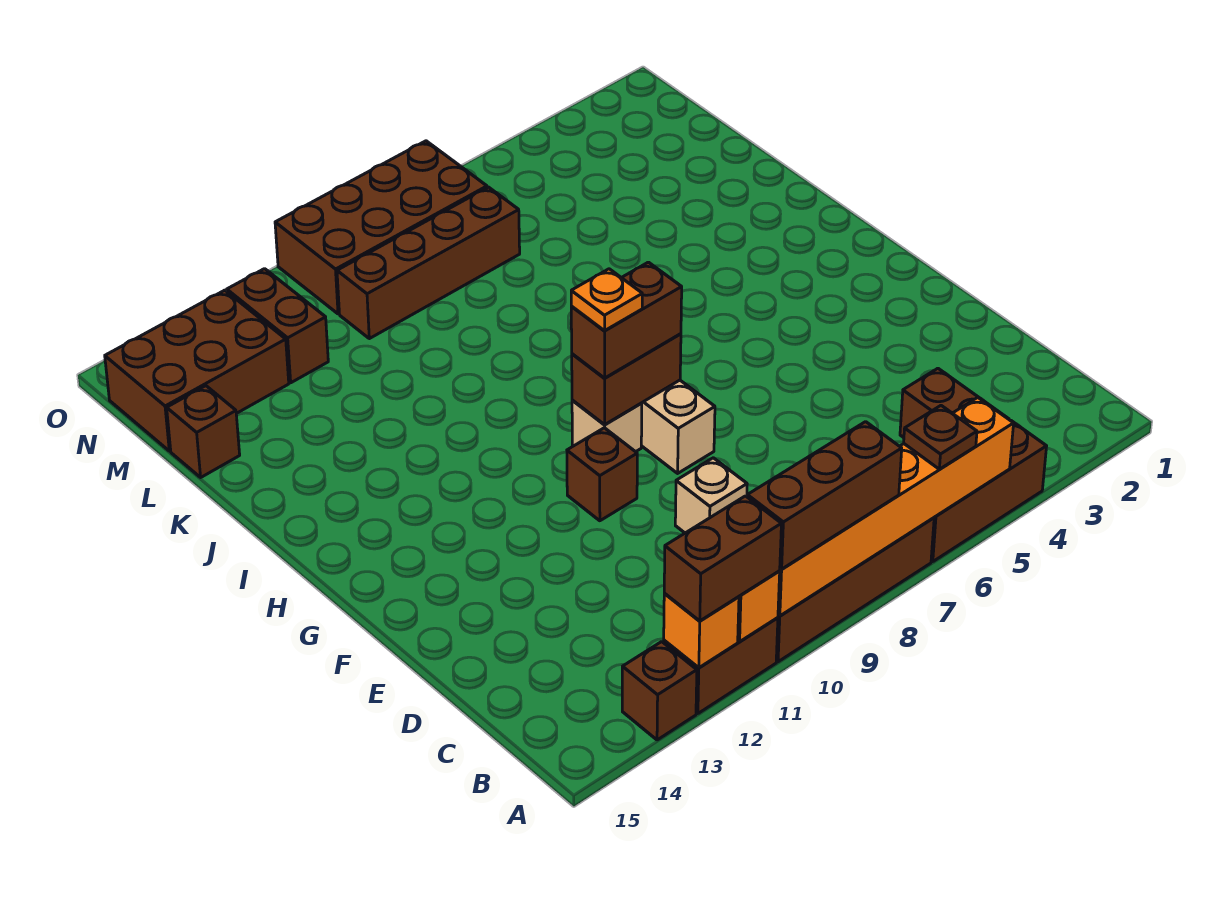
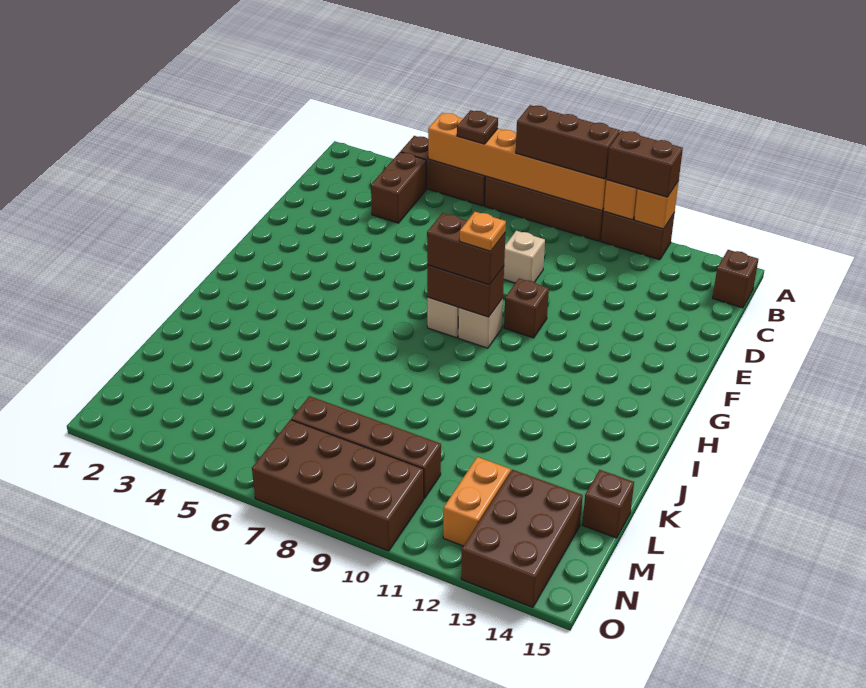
brown 1x1 brick [622,642,697,740] -> brown 1x1 brick moved to [713,250,758,308]
brown 1x2 brick [227,269,328,383] -> orange 1x2 brick [443,457,511,546]
brown 2x3 brick [105,290,289,451] -> brown 2x3 brick turned to [461,470,583,607]

